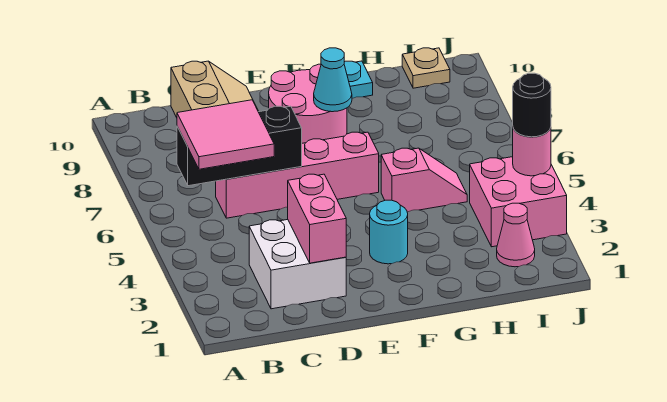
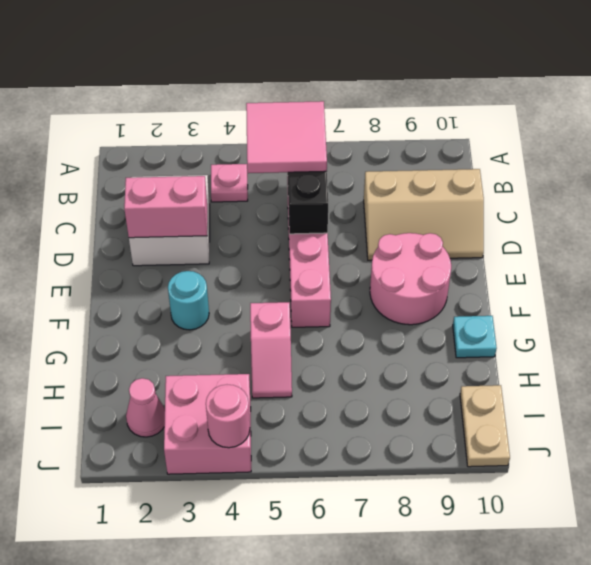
none -> pink 1x1 plate [211,164,248,202]
cyan 1x1 cone [314,48,352,112] -> none
tan 1x1 plate [402,48,450,88] -> tan 1x2 plate [460,385,510,467]
black 1x1 round brick [513,73,551,137] -> none

